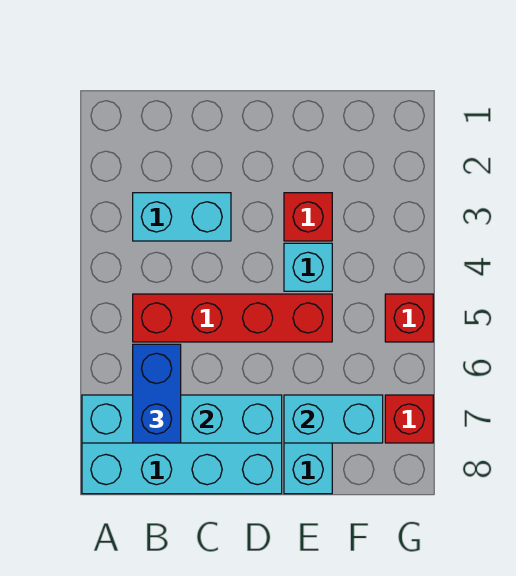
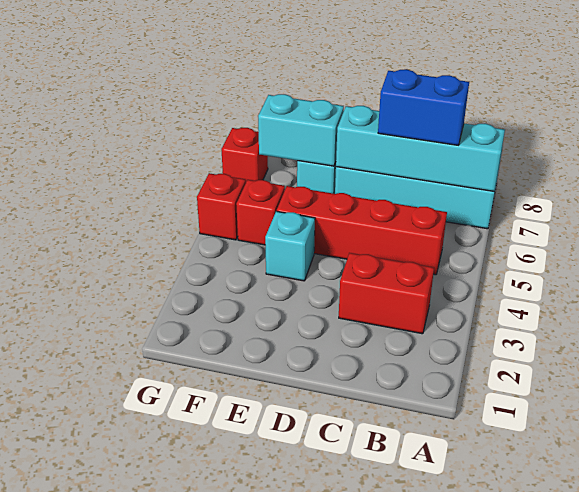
cyan 1x2 brick [133,193,231,241] -> red 1x2 brick [339,253,434,334]
blue 1x2 brick [133,344,181,443] -> blue 1x2 brick turned to [378,69,469,145]
red 1x1 brick [284,193,332,241] -> red 1x1 brick moved to [236,180,285,245]

